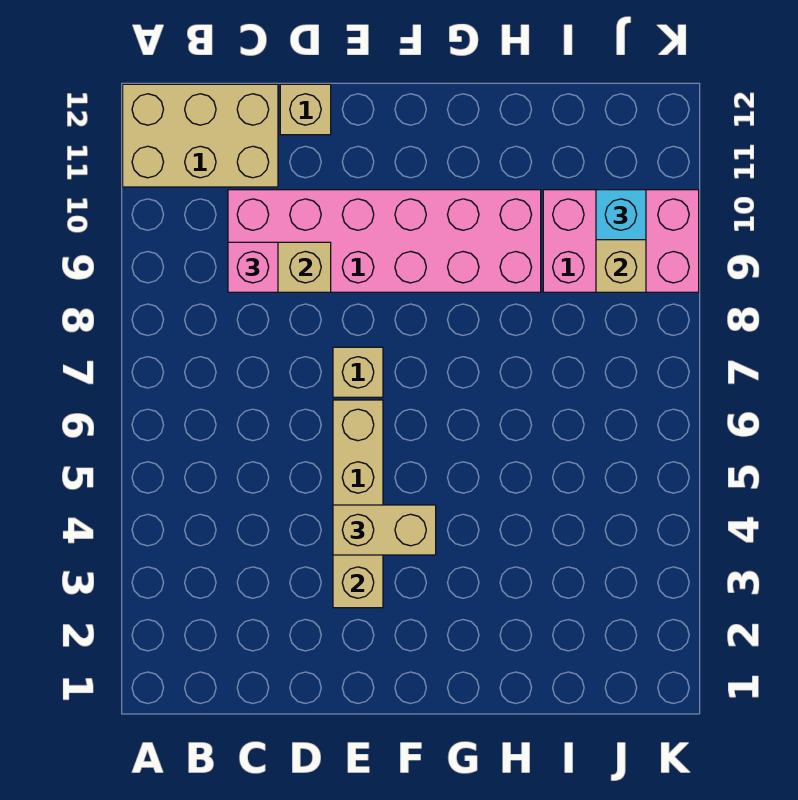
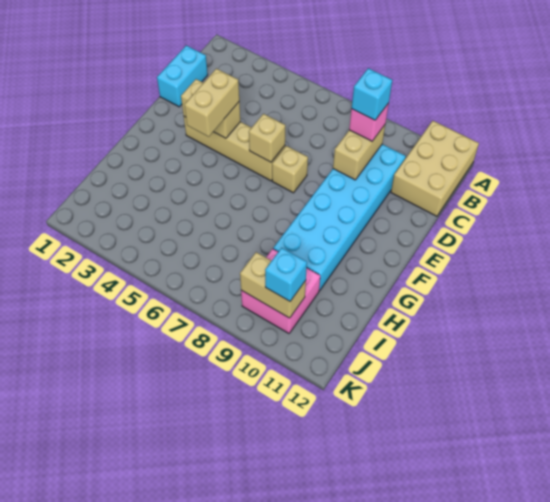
none -> cyan 1x2 brick [157,45,208,107]
pink 2x6 brick [228,190,541,292] -> cyan 2x6 brick [273,144,406,290]
none -> cyan 1x1 brick [352,68,392,120]
tan 1x1 brick [280,84,331,135] -> tan 1x1 brick moved to [249,114,285,162]
pink 2x3 brick [543,190,699,292] -> pink 2x2 brick [241,249,320,333]

